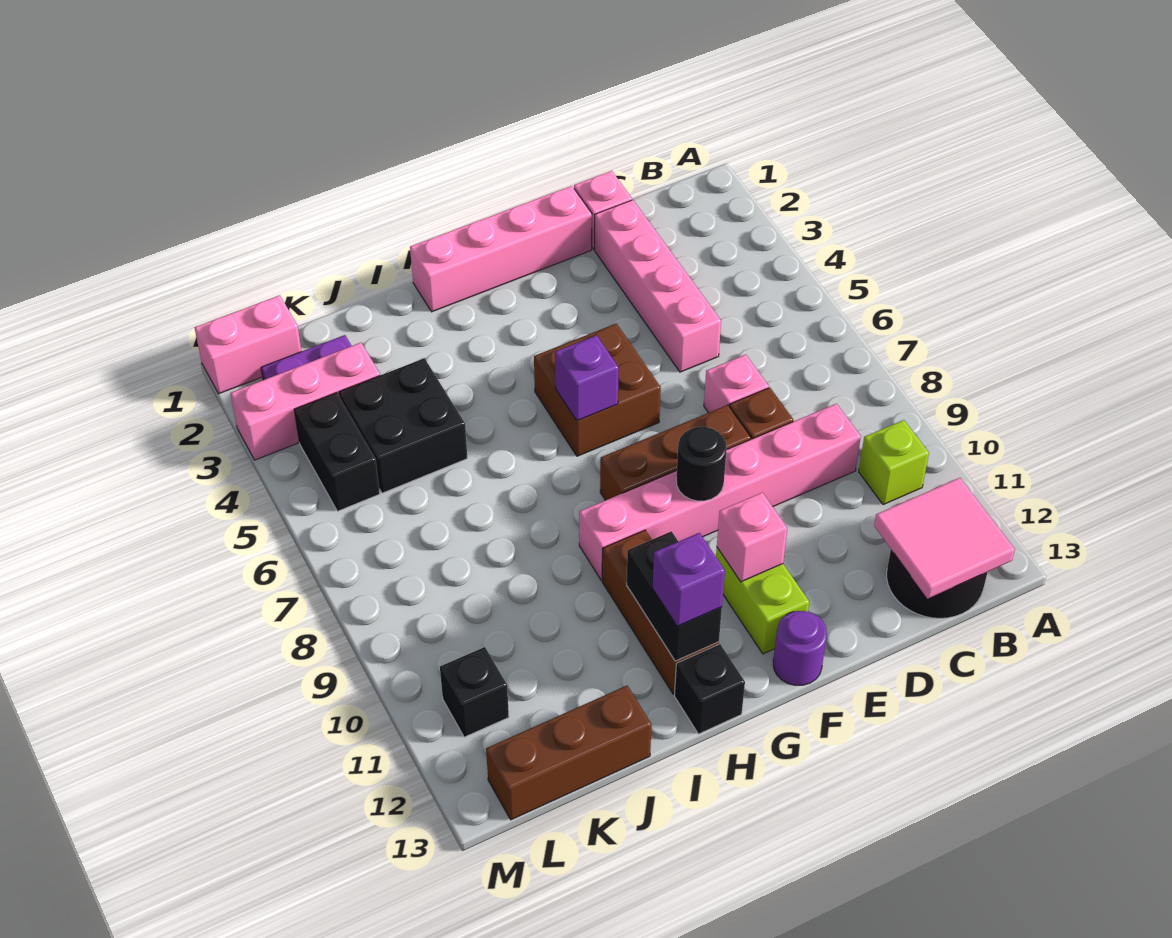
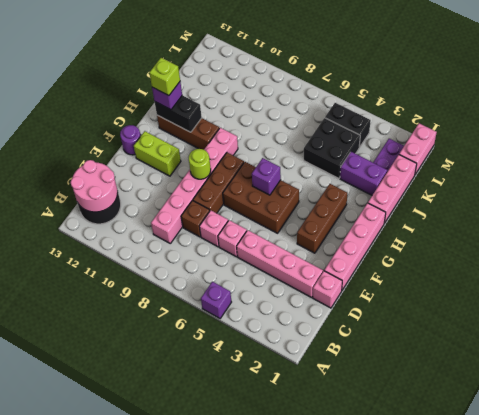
none -> purple 1x1 brick [201,281,231,318]
lime 1x1 brick [859,420,929,505] -> lime 1x1 brick moved to [149,58,180,96]
pink 2x2 tile [874,478,1015,599] -> pink 2x2 round brick [71,160,118,212]
brown 2x2 brick [534,323,661,456] -> brown 2x3 brick [223,162,299,233]
black 1x1 round brick [676,427,727,501] -> lime 1x1 round brick [189,149,211,179]
pink 1x1 brick [717,493,787,582] -> pink 1x1 brick moved to [218,220,247,257]
black 1x1 brick [674,644,745,734] -> none
none -> purple 1x2 brick [340,152,387,195]
brown 1x3 brick [486,686,652,820] -> brown 1x3 brick moved to [297,184,348,253]
pink 1x3 brick [230,343,380,460] -> pink 1x3 brick moved to [368,155,417,223]
black 1x1 brick [440,647,509,737] -> none

